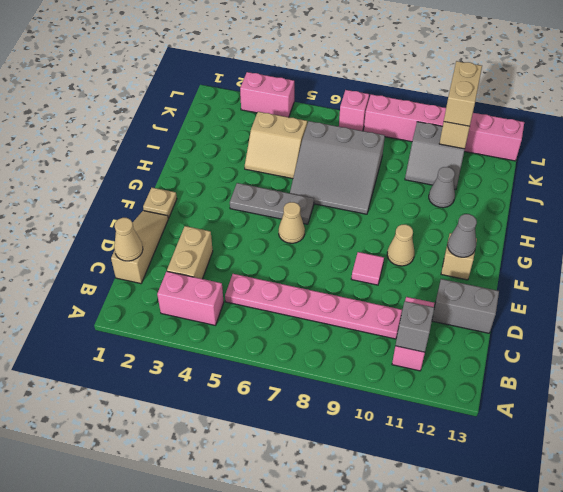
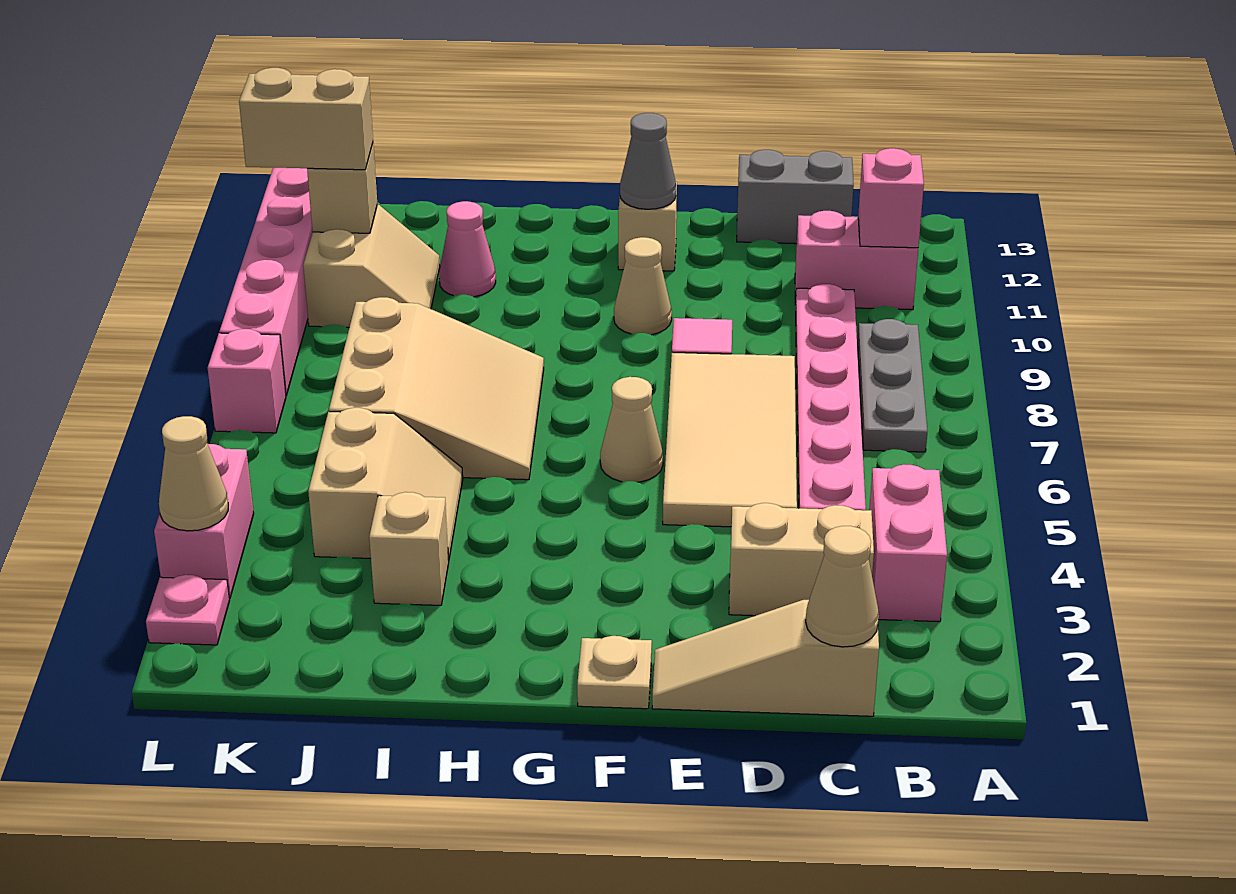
grey 1x1 brick [395,301,434,352] -> pink 1x1 brick [858,148,924,248]
none -> tan 2x4 tile [663,352,797,527]
grey 1x2 brick [432,279,499,333] -> grey 1x2 brick turned to [737,150,854,244]
grey 1x3 plate [230,183,314,224] -> grey 1x3 plate moved to [858,319,928,452]
grey 3x3 slope [290,121,385,214] -> tan 3x3 slope [329,297,544,480]
none -> tan 1x1 brick [369,492,449,605]
grey 1x1 cone [429,167,455,208] -> pink 1x1 cone [439,201,496,297]
grey 2x2 slope [405,122,465,190] -> tan 2x2 slope [303,205,440,327]
none -> pink 1x1 plate [146,575,230,645]
none -> tan 1x1 cone [159,416,228,531]

